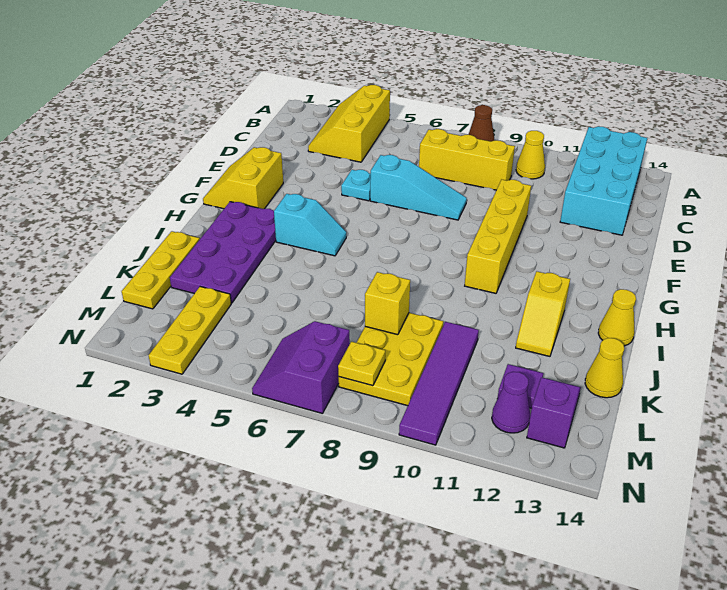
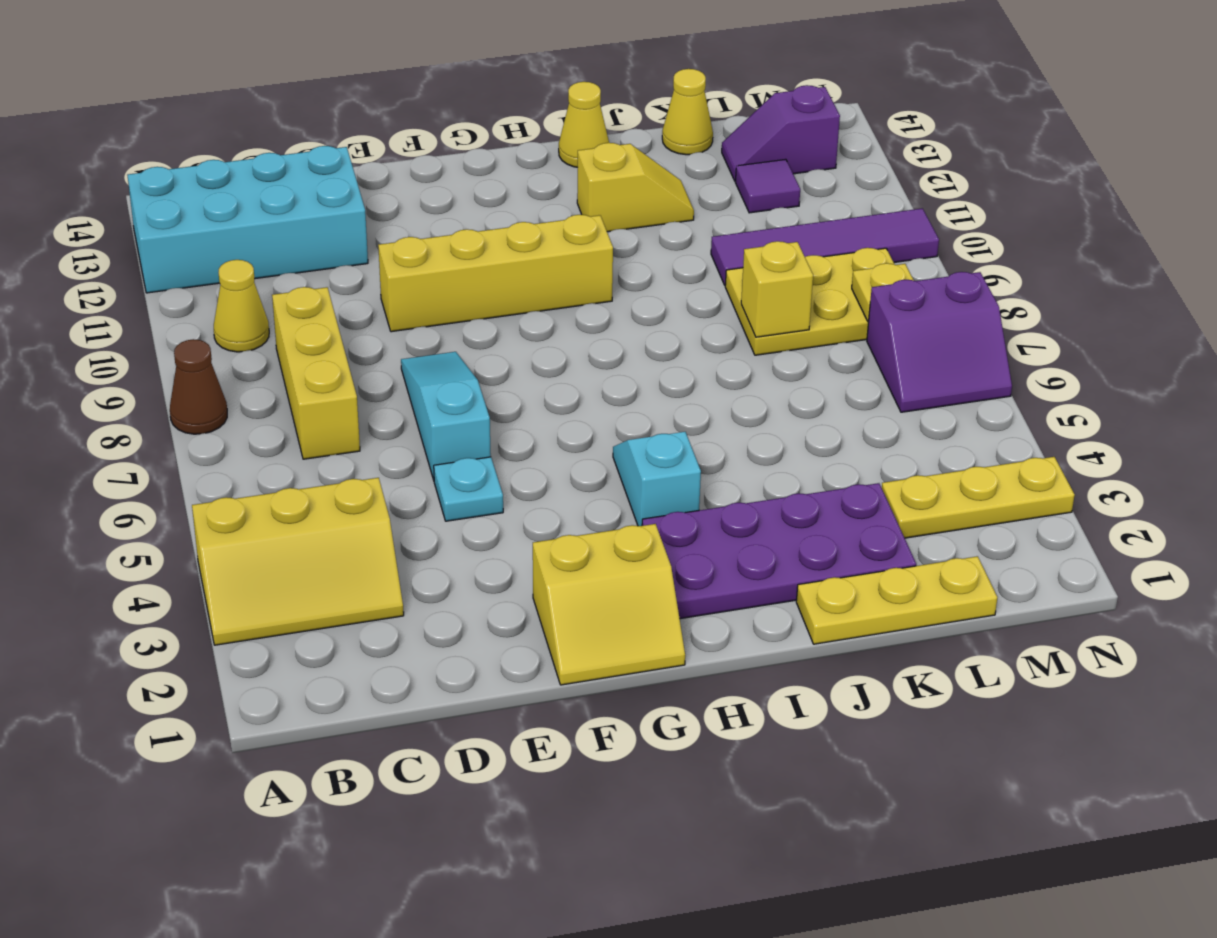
purple 1x1 cone [492,372,530,433] -> none

